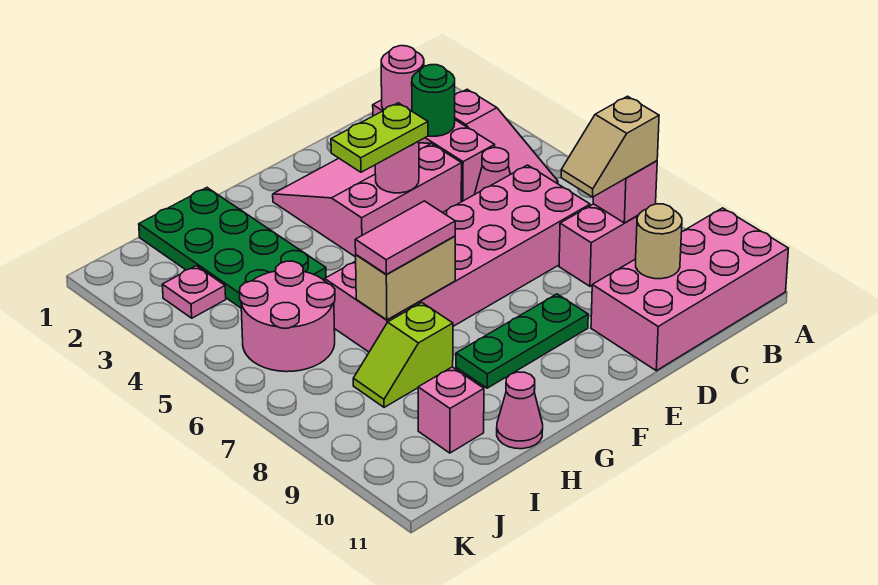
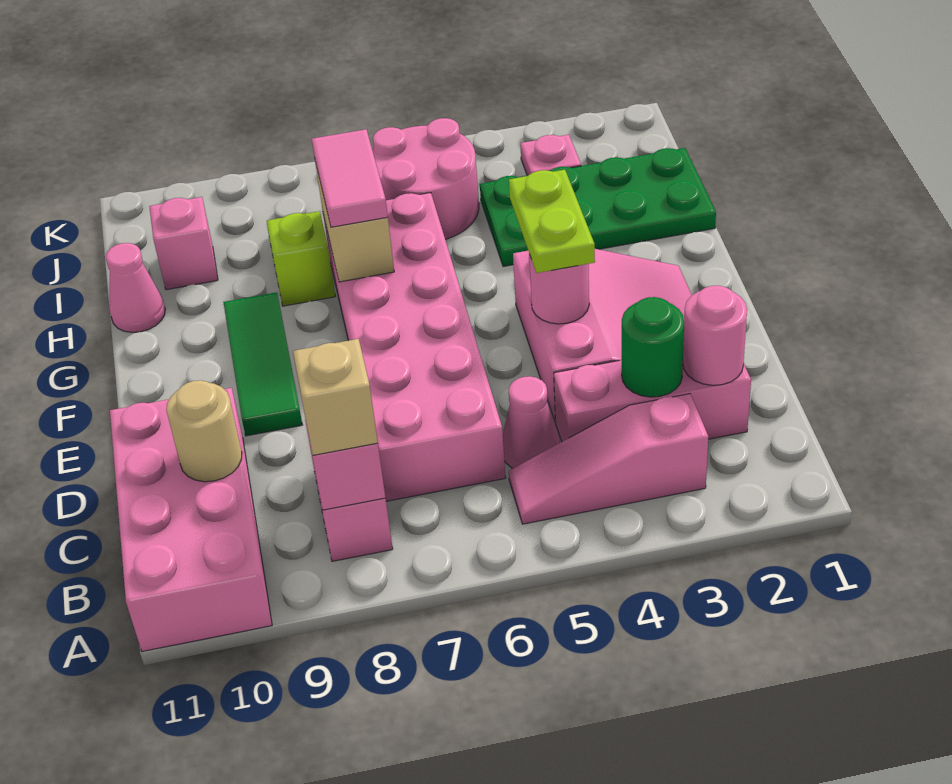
green 1x3 plate [456,294,588,388] -> green 1x3 tile [223,292,302,436]

